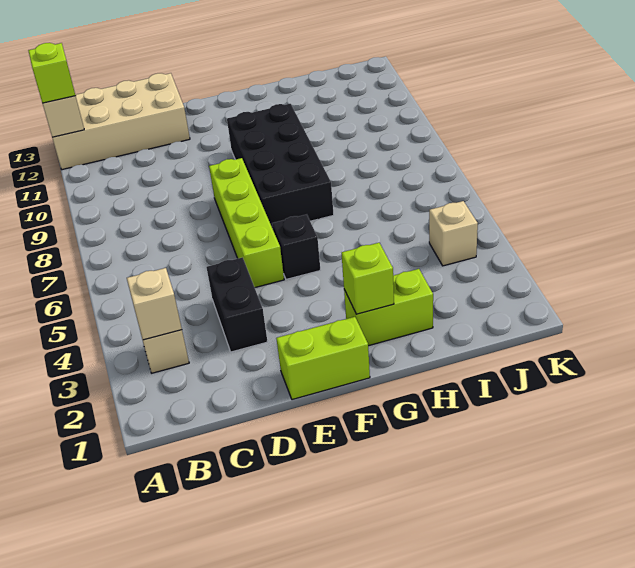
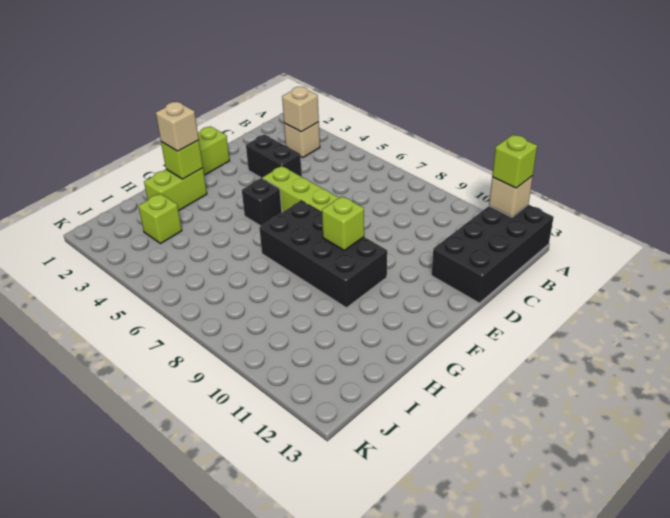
tan 2x4 brick [52,73,190,170] -> black 2x4 brick [432,204,554,303]
none -> lime 1x1 brick [322,196,364,250]
none -> lime 1x1 brick [138,193,182,243]
tan 1x1 brick [429,201,478,266] -> tan 1x1 brick moved to [156,102,199,151]

